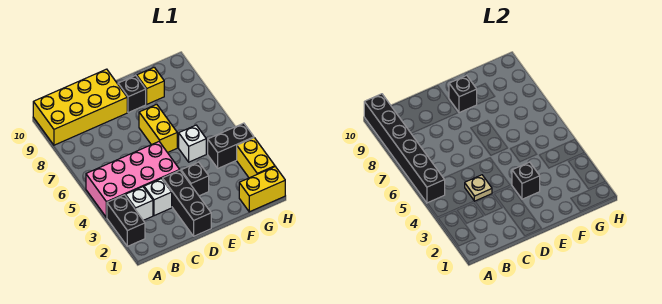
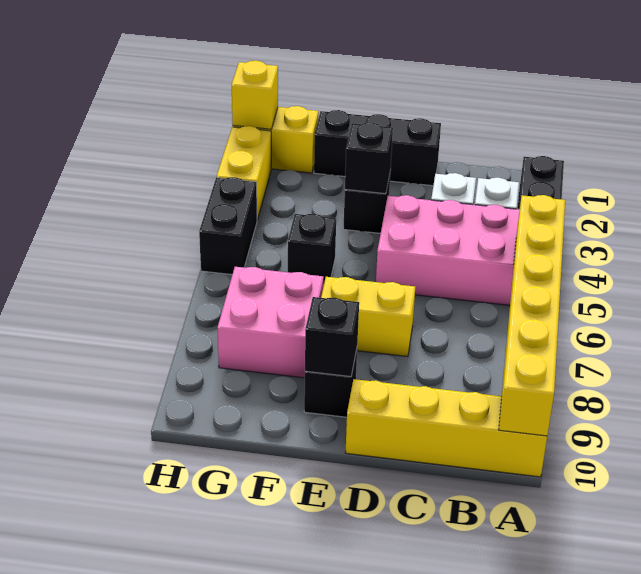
black 1x6 brick [364,94,445,203] -> yellow 1x6 brick [499,195,565,436]
yellow 2x4 brick [33,69,127,145] -> yellow 1x4 brick [345,379,547,477]
tan 1x1 plate [465,175,492,201] -> none
black 1x3 brick [163,171,211,236] -> black 1x3 brick turned to [314,110,441,186]
yellow 1x2 brick [139,104,177,153] -> yellow 1x2 brick turned to [321,277,415,357]
white 1x1 brick [179,125,206,162] -> black 1x1 brick [288,214,336,285]
none -> pink 2x2 brick [217,267,324,378]
yellow 1x1 brick [137,67,164,104] -> yellow 1x1 brick moved to [232,61,278,129]
black 1x2 brick [208,123,254,168] -> black 1x2 brick turned to [199,177,257,275]

